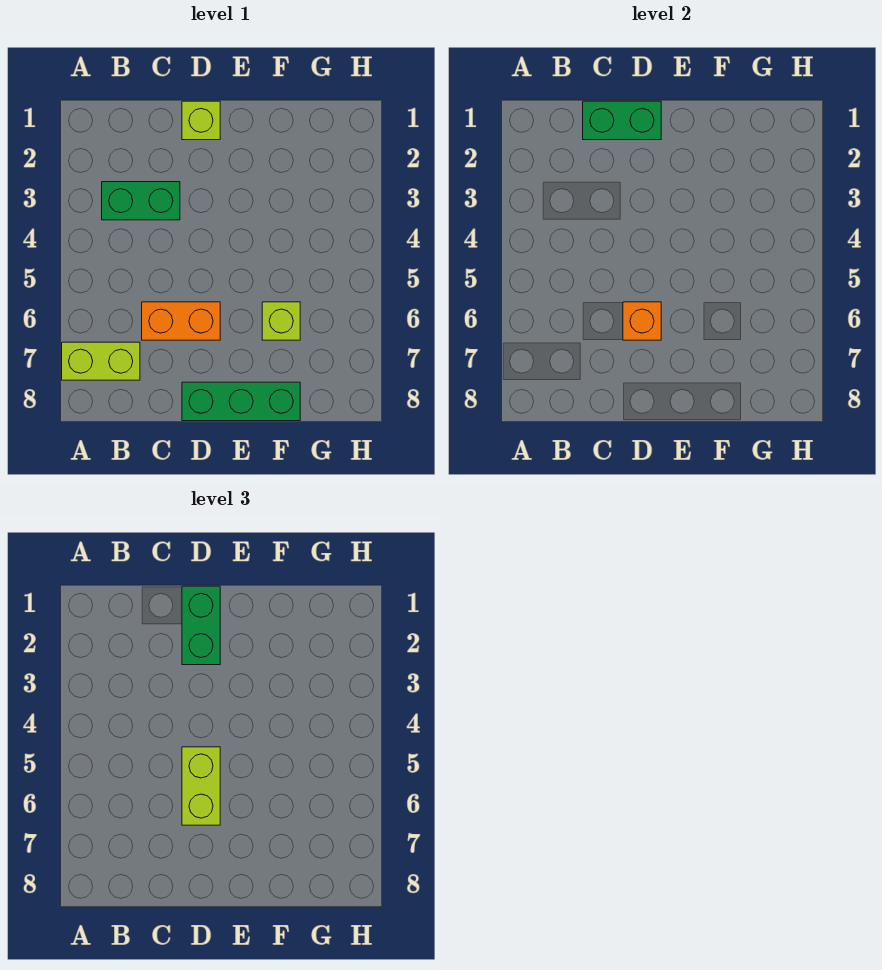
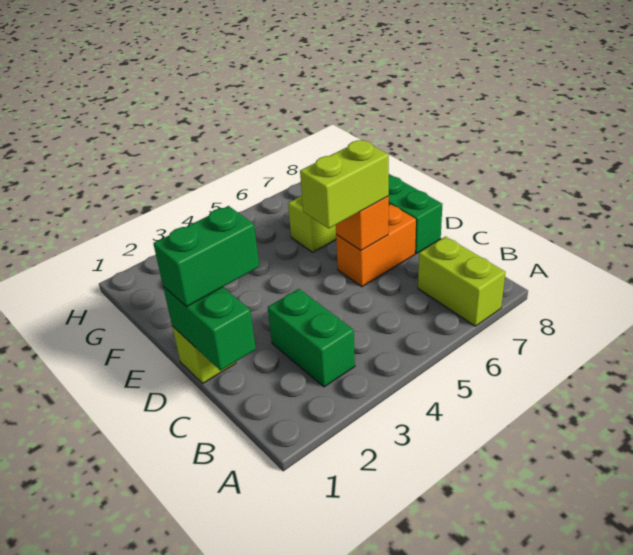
orange 1x2 brick [142,302,220,340] -> orange 1x2 brick turned to [336,204,416,287]

